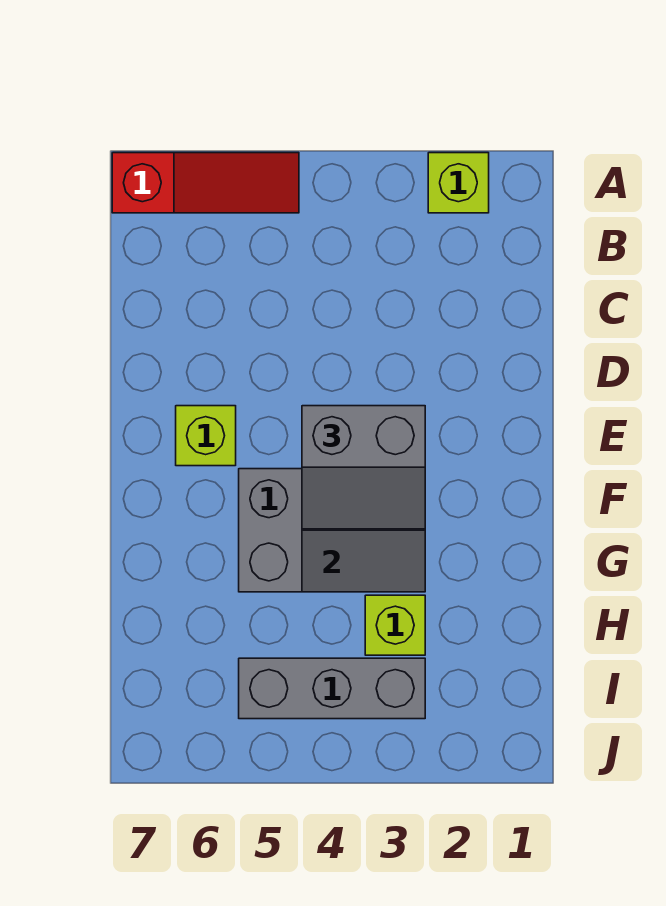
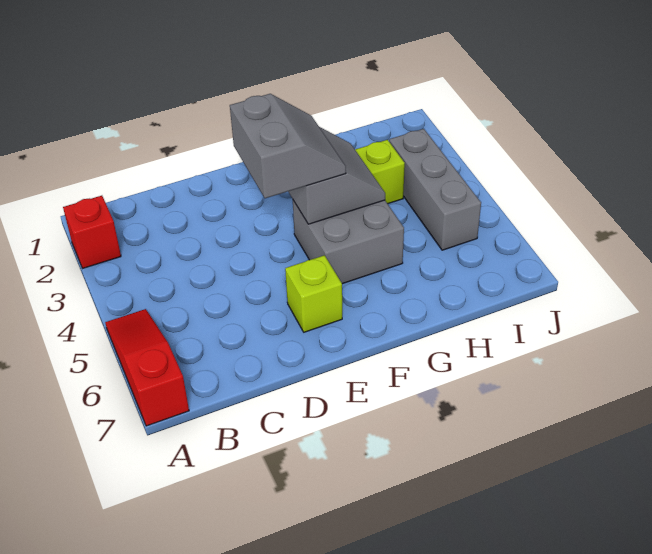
lime 1x1 brick [428,153,489,213] -> red 1x1 brick [63,196,121,268]

